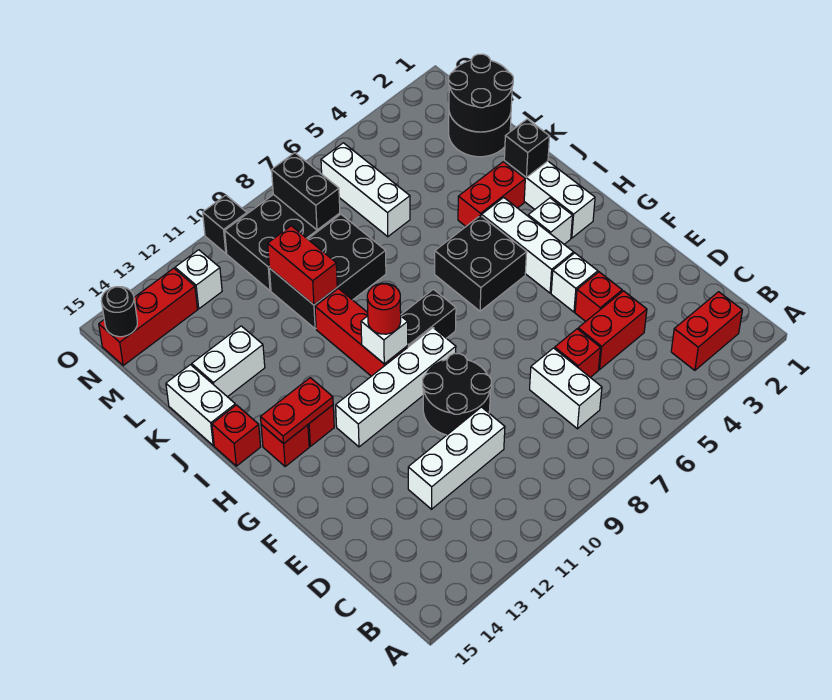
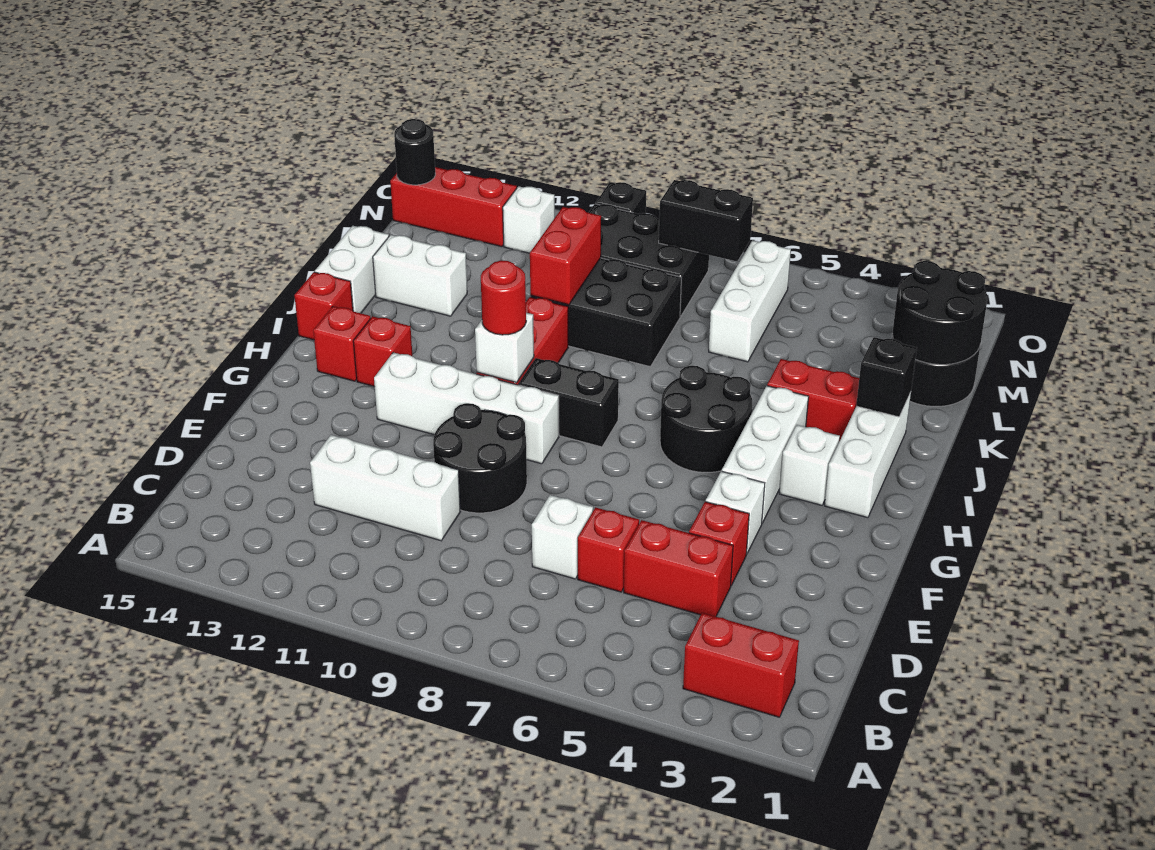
white 1x2 brick [530,348,602,429] -> white 1x1 brick [532,495,593,579]
black 2x2 brick [435,215,527,311] -> black 2x2 round brick [660,366,752,472]
red 1x2 plate [261,378,333,444] -> none
black 1x2 brick [272,153,340,230] -> black 1x2 brick turned to [659,180,753,261]

